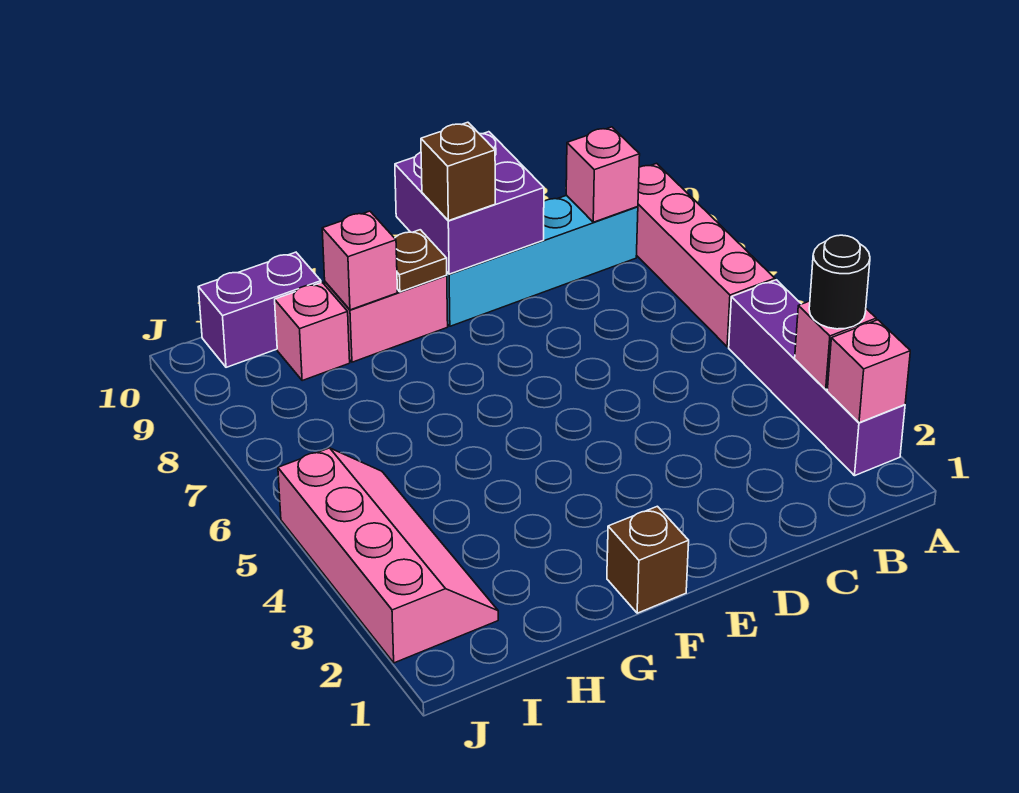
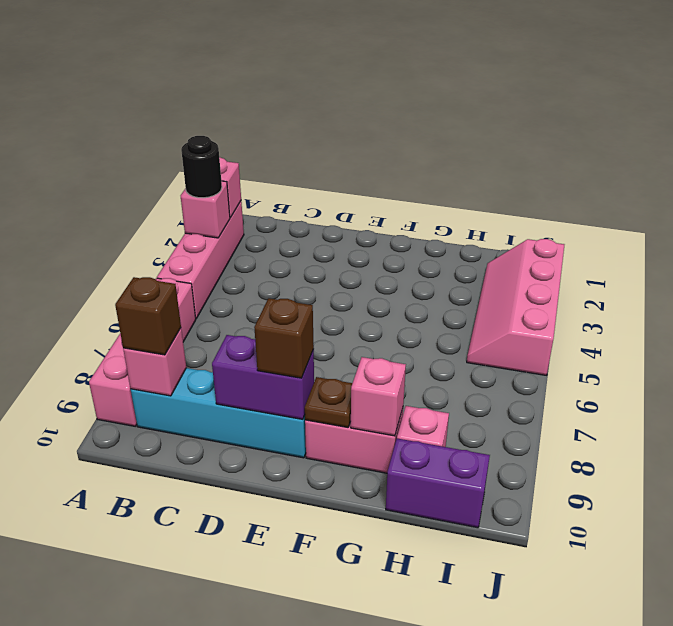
purple 1x4 brick [729,280,905,476] -> pink 1x4 brick [157,201,244,318]
purple 2x2 brick [395,132,544,274] -> purple 1x2 brick [212,335,314,419]
brown 1x1 brick [607,506,689,613] -> brown 1x1 brick moved to [115,277,181,355]

